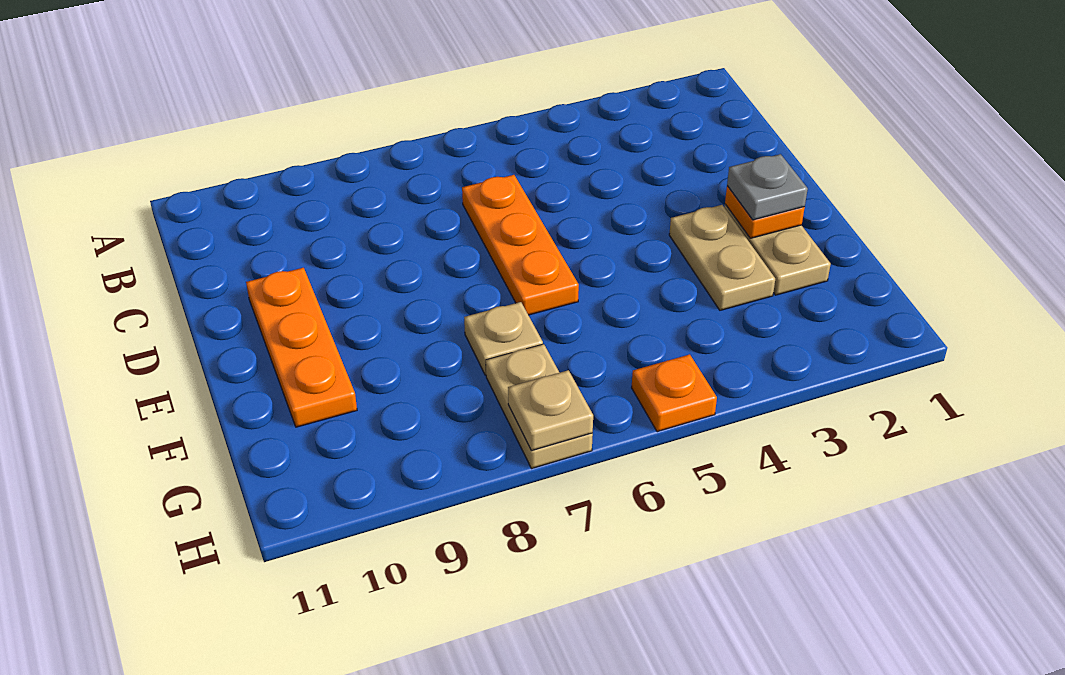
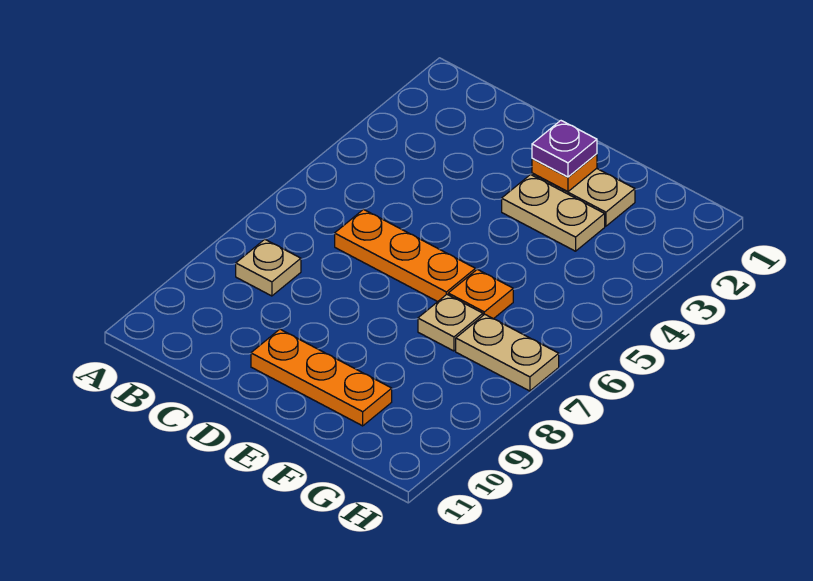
grey 1x1 plate [727,154,808,220] -> purple 1x1 plate [532,121,597,177]
orange 1x1 plate [632,354,717,432] -> orange 1x1 plate moved to [448,269,513,319]
tan 1x1 plate [508,370,593,451] -> tan 1x1 plate moved to [236,239,301,296]

